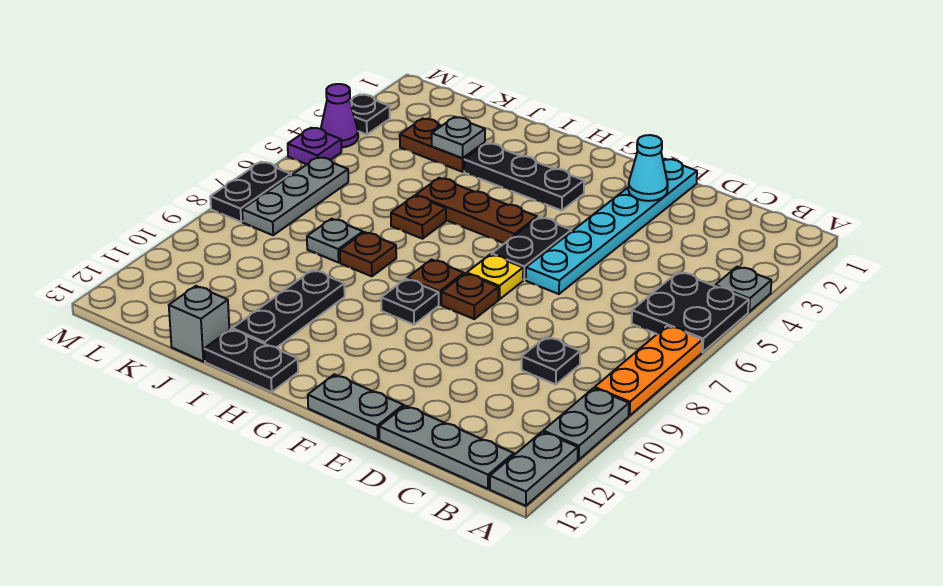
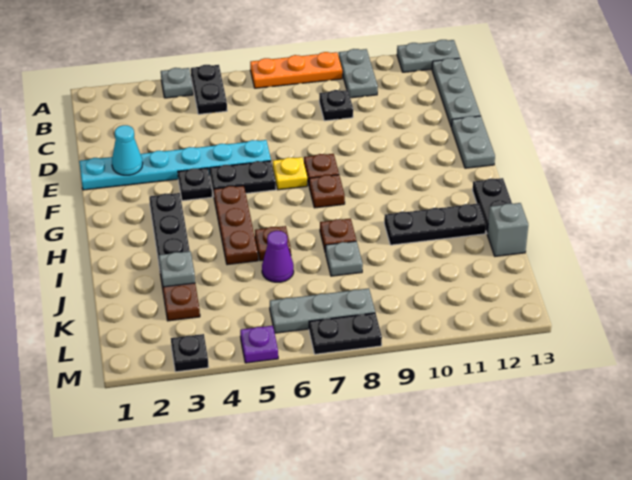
black 2x2 plate [632,272,749,352] -> black 1x2 plate [191,65,227,114]
grey 1x2 plate [543,388,629,460] -> grey 1x2 plate turned to [339,49,378,98]
black 1x1 plate [381,279,439,325] -> black 1x1 plate moved to [178,168,212,201]
purple 1x1 cone [321,84,358,147] -> purple 1x1 cone moved to [262,231,294,282]

